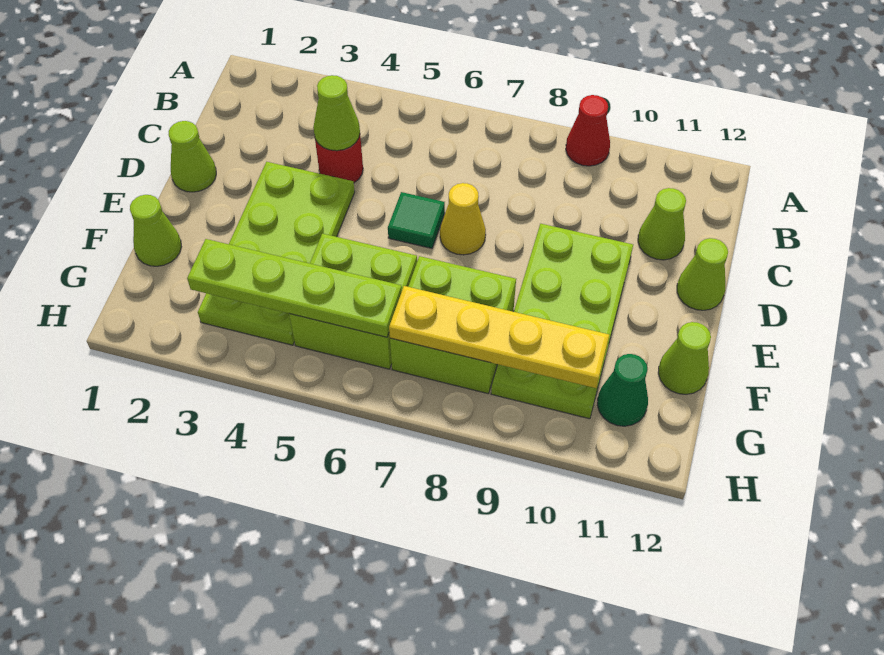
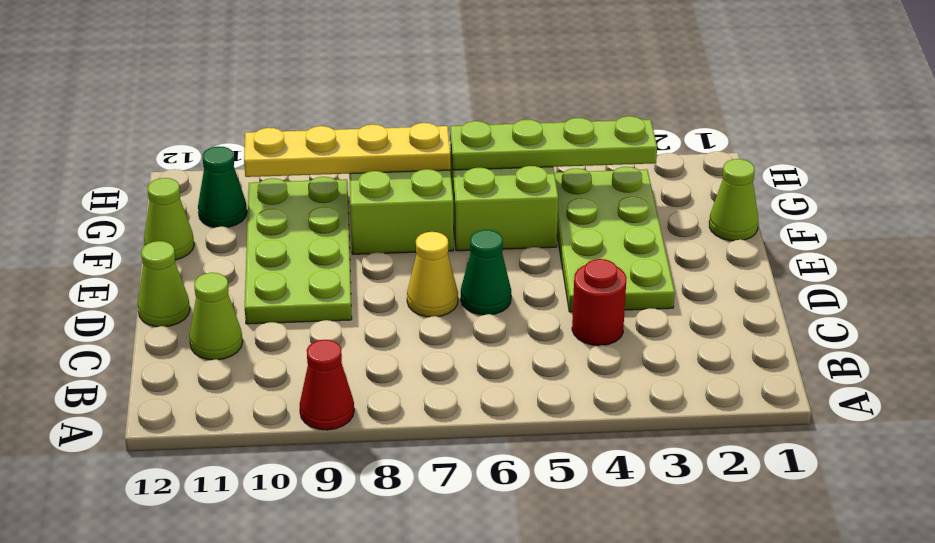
lime 1x1 cone [313,75,360,151] -> none
lime 1x1 cone [169,121,216,192] -> none
green 1x1 tile [388,192,445,248] -> green 1x1 cone [461,230,511,315]

